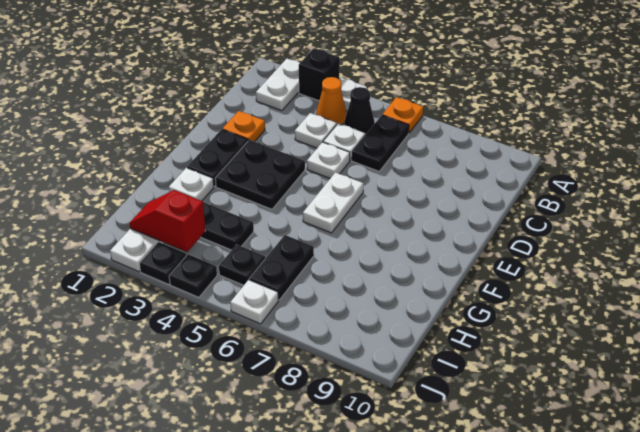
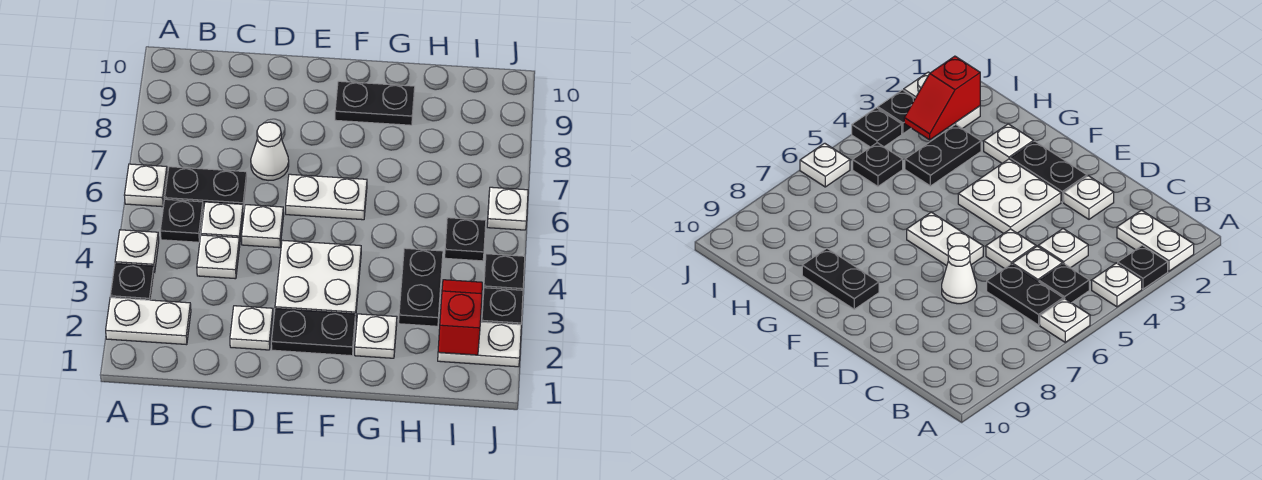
black 1x1 brick [299,48,340,101] -> black 1x1 plate [110,263,154,300]
orange 1x1 plate [382,97,423,133] -> white 1x1 plate [124,164,167,207]
orange 1x1 cone [316,77,346,124] -> none
black 1x1 cone [344,87,375,135] -> black 1x1 plate [160,199,203,242]
orange 1x1 plate [222,111,265,142] -> white 1x1 plate [230,306,273,350]
none -> white 1x1 cone [251,122,289,181]
black 2x2 plate [215,140,305,209] -> white 2x2 plate [275,240,361,320]
black 1x2 plate [249,235,314,300] -> black 1x2 plate moved to [335,81,415,125]
red 1x2 slope [130,190,205,252] -> red 1x2 slope turned to [438,280,482,355]

